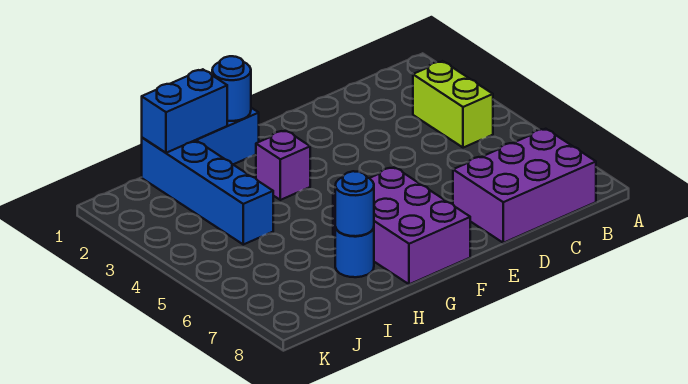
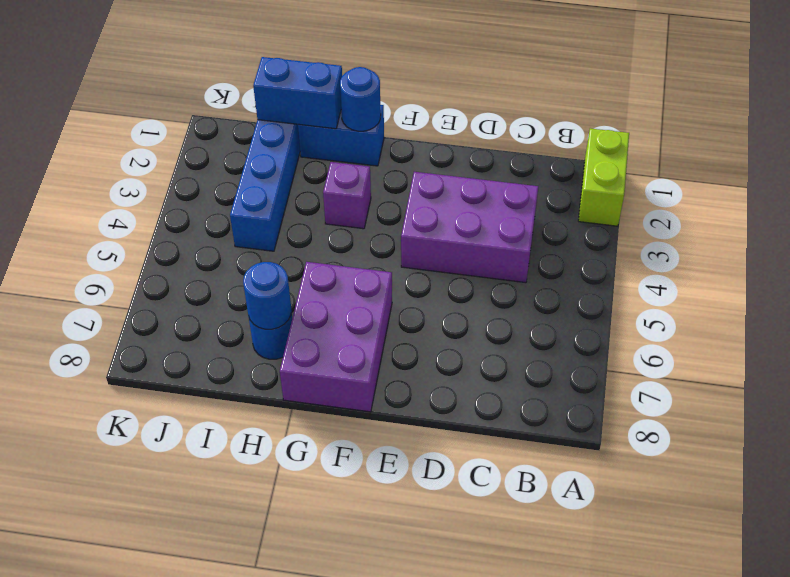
lime 1x2 brick [413,61,493,148] -> lime 1x2 brick moved to [578,128,629,226]
purple 2x3 brick [453,129,596,243] -> purple 2x3 brick moved to [401,172,538,283]

